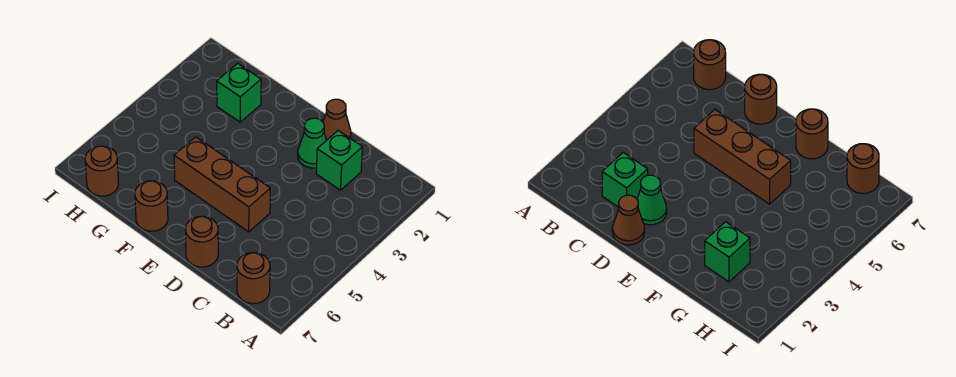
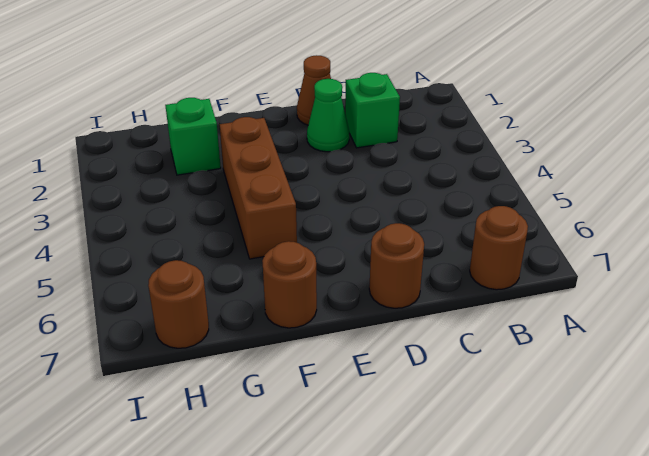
brown 1x3 brick [174,137,270,232] -> brown 1x3 brick turned to [219,117,297,259]

